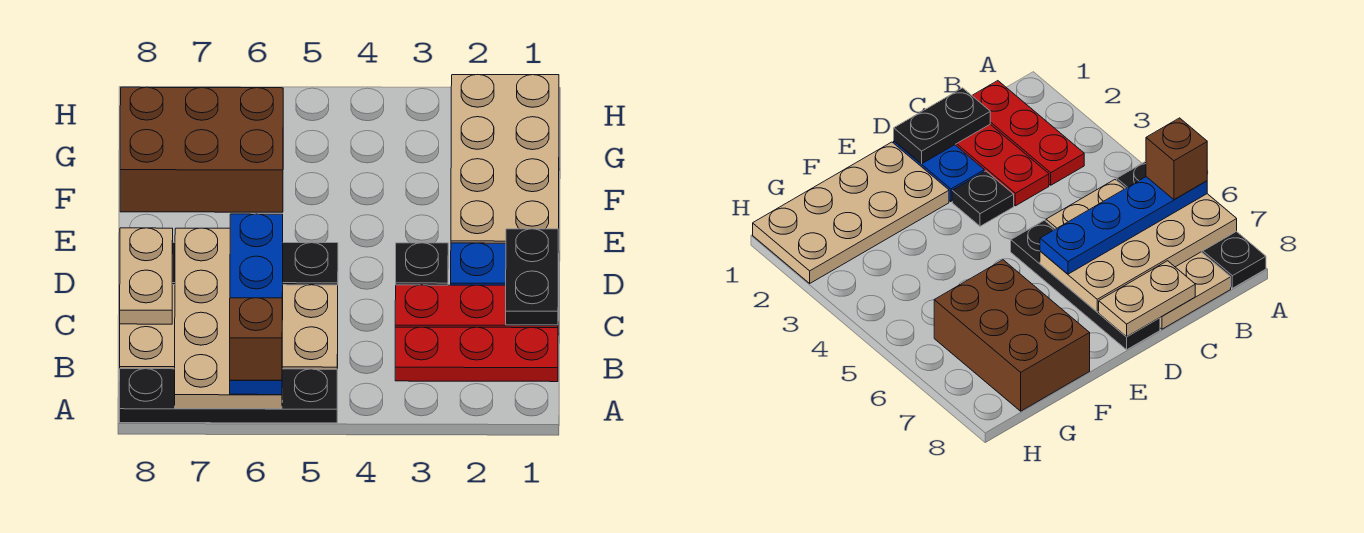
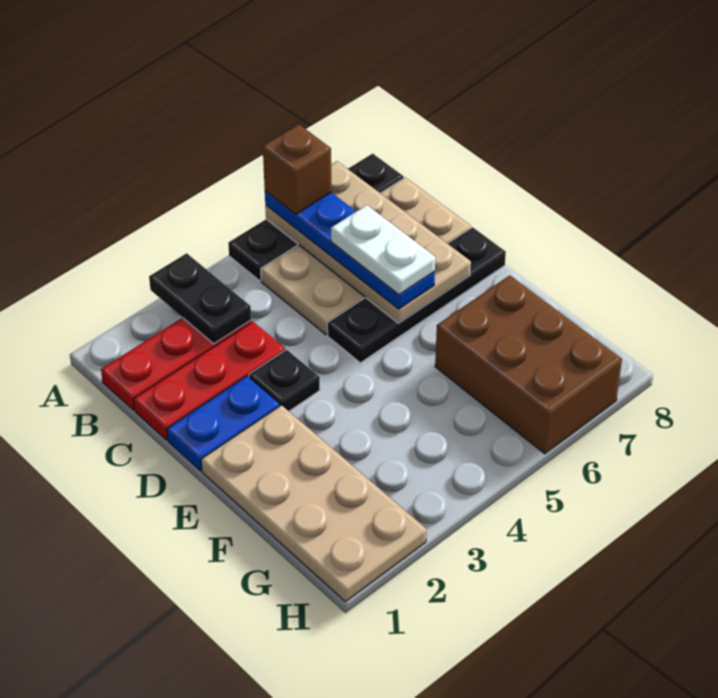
black 1x2 plate [506,229,558,325] -> black 1x2 plate moved to [149,253,251,344]
none -> white 1x2 plate [331,205,435,295]
tan 1x2 plate [120,228,173,324] -> none
brown 2x3 brick [120,87,283,212] -> brown 2x3 brick turned to [435,275,622,454]

